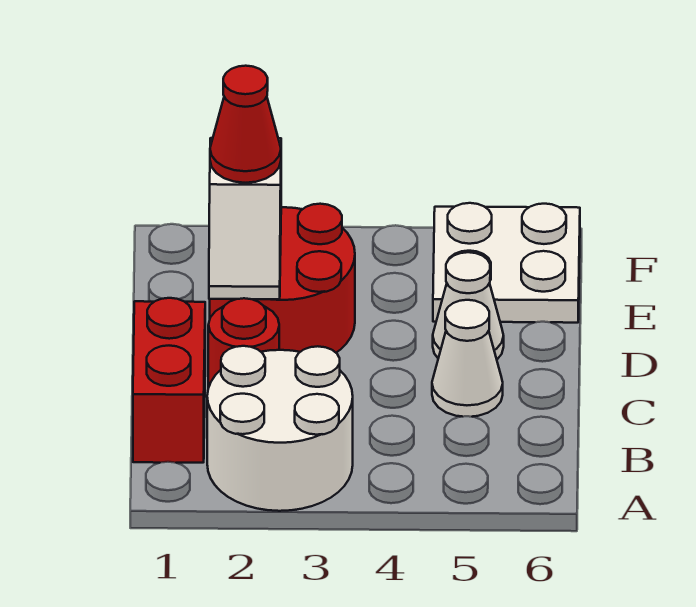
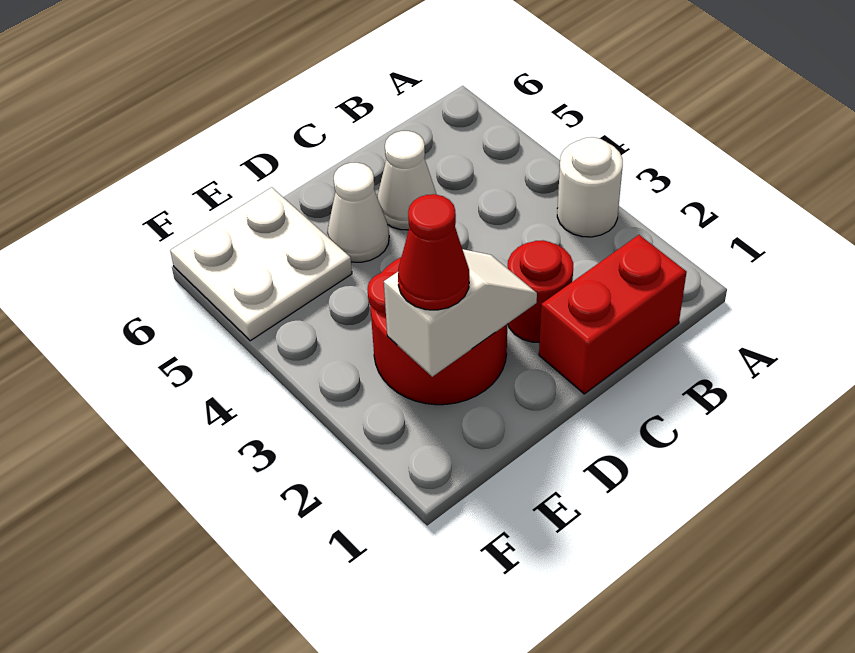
white 2x2 round brick [207,346,353,511] -> white 1x1 round brick [557,137,623,237]

